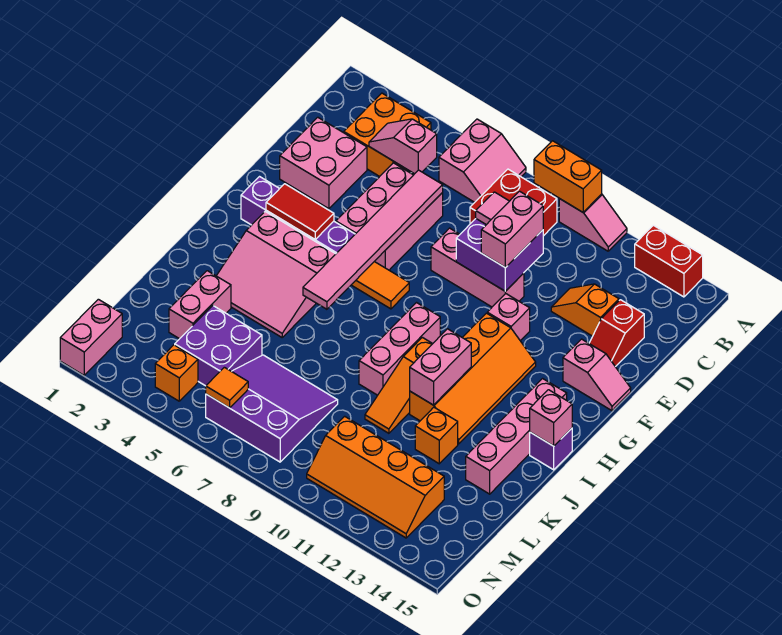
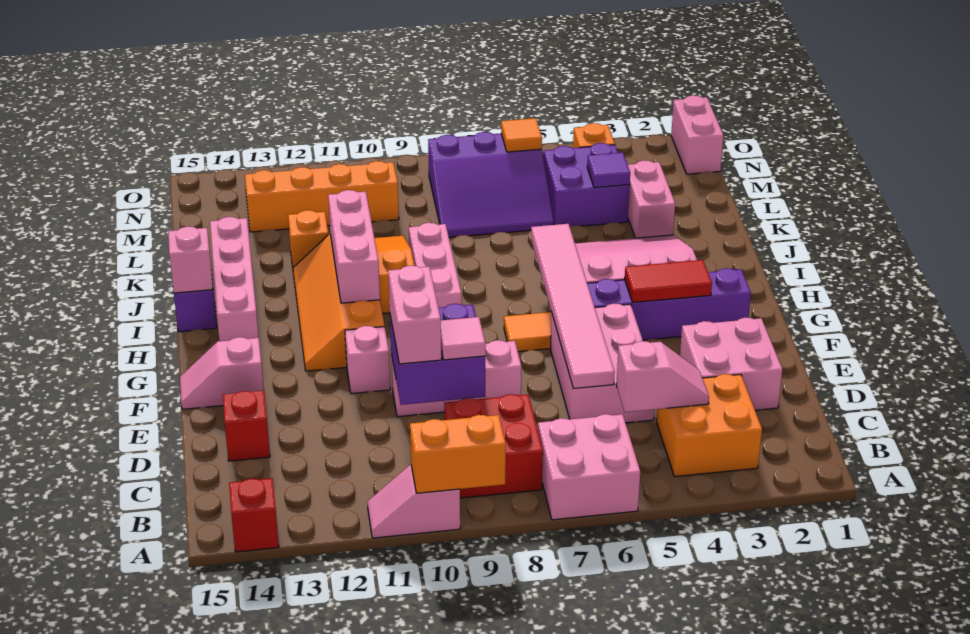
pink 2x2 slope [439,119,526,202] -> pink 2x2 brick [538,414,640,520]
red 1x2 brick [635,225,703,297] -> red 1x1 brick [229,478,279,552]
orange 1x2 slope [551,284,619,336] -> none
pink 1x2 brick [410,329,471,405] -> pink 1x3 brick [328,190,380,303]
none -> purple 1x1 tile [587,153,630,188]

